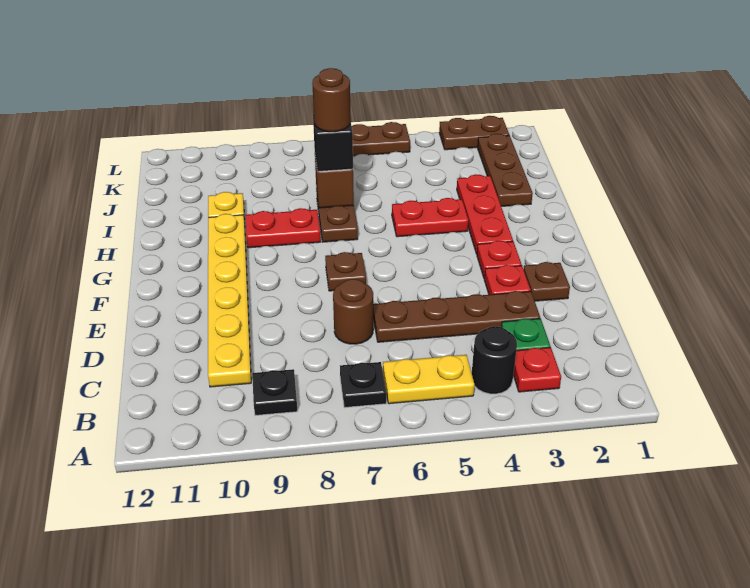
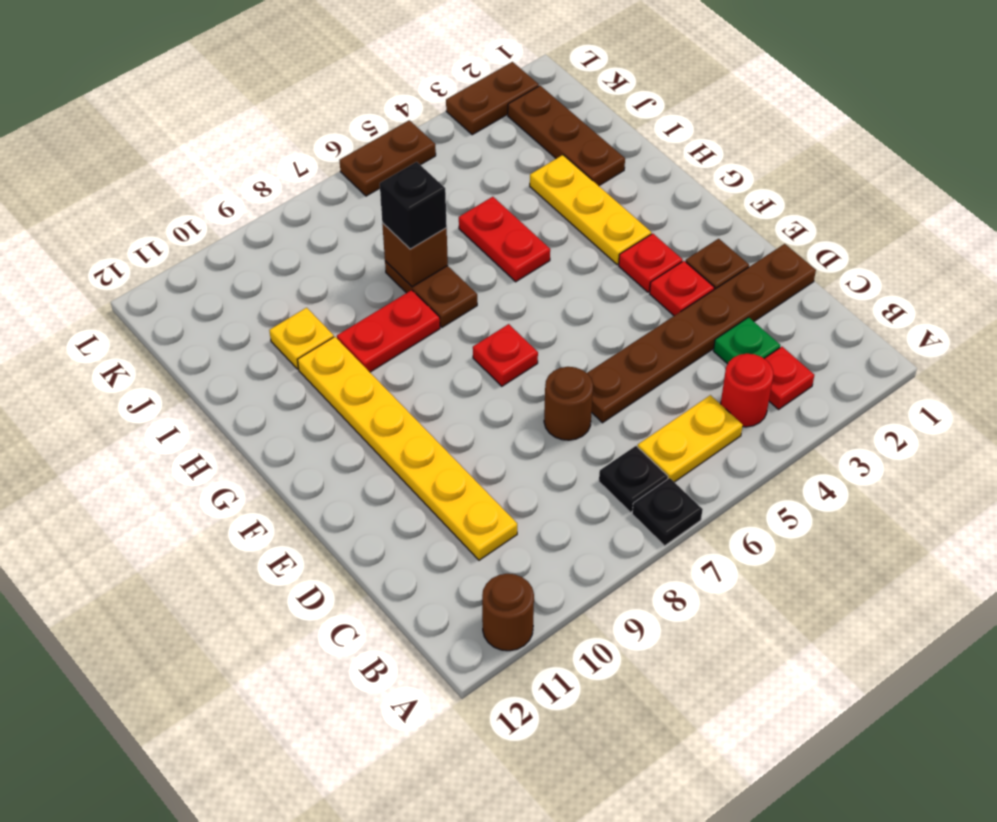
black 1x1 round brick [472,326,517,394] -> red 1x1 round brick [721,354,773,427]
black 1x1 plate [252,369,297,416] -> black 1x1 plate moved to [632,478,703,546]
brown 1x4 plate [373,291,540,342] -> brown 1x6 plate [587,244,816,423]
brown 1x1 plate [325,252,366,291] -> red 1x1 plate [473,324,538,386]
red 1x3 plate [457,174,513,254] -> yellow 1x3 plate [530,155,651,265]
red 1x2 plate [392,198,468,237] -> red 1x2 plate turned to [459,197,550,282]
brown 1x1 round brick [312,68,351,132] -> brown 1x1 round brick moved to [482,574,534,651]

